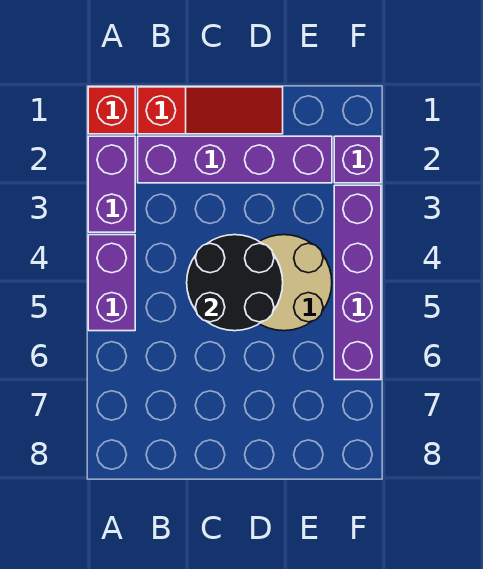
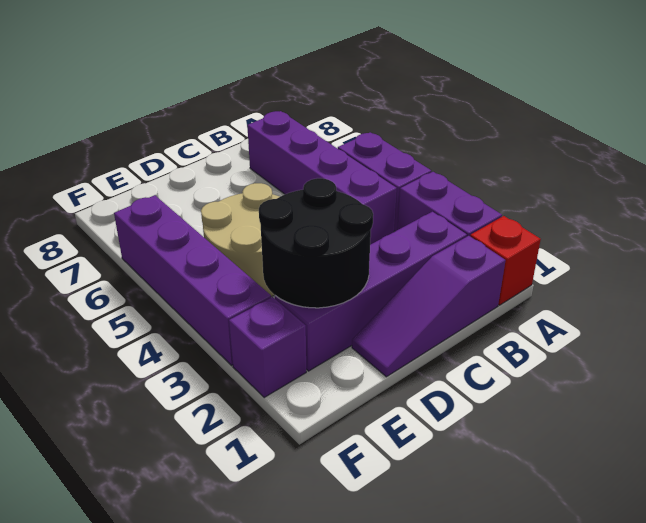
red 1x3 slope [138,87,283,134] -> purple 1x3 slope [352,236,506,377]
none -> purple 1x4 brick [247,111,397,245]
black 2x2 round brick [187,235,283,331] -> black 2x2 round brick moved to [259,178,373,308]

